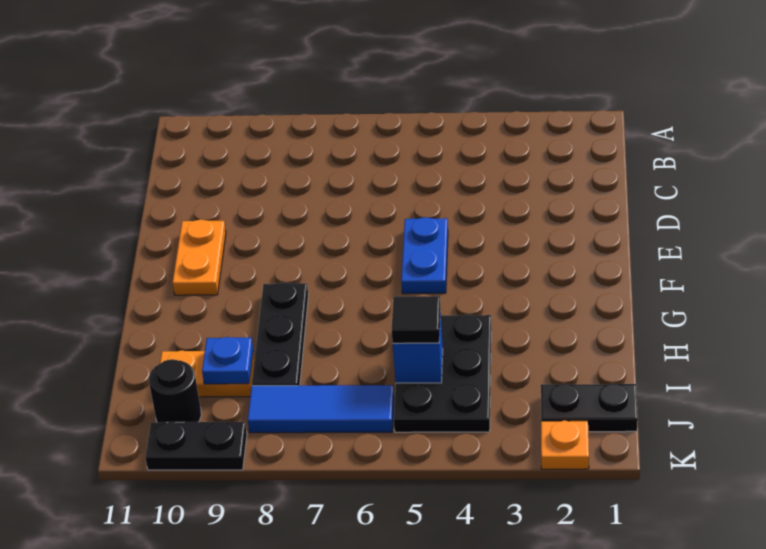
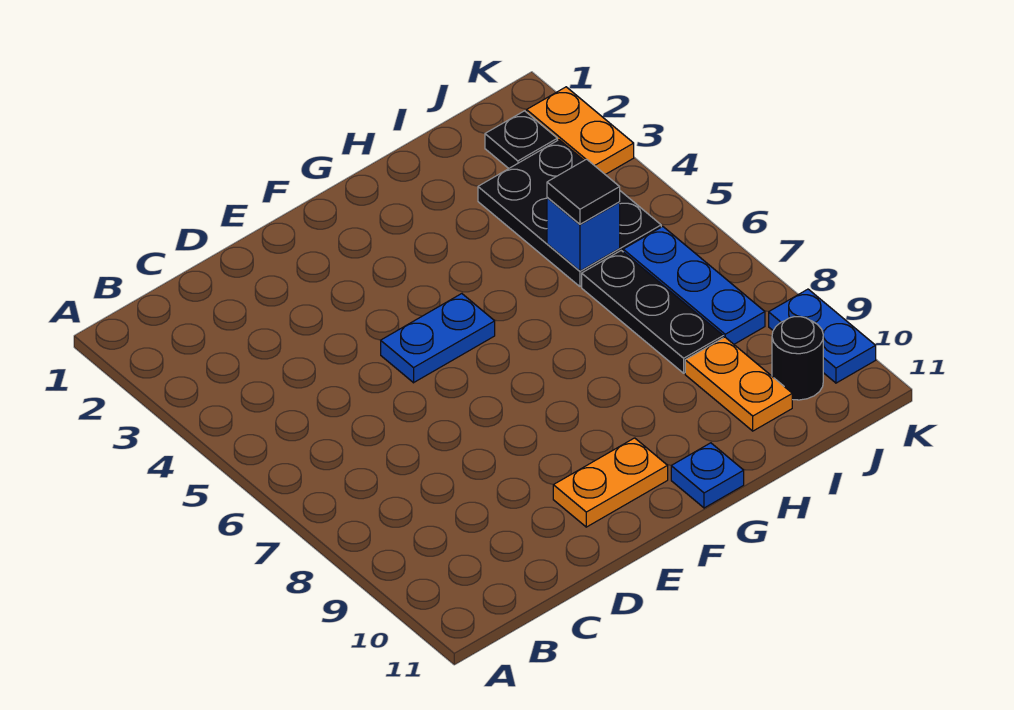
black 1x3 plate [252,282,308,386] -> black 1x3 plate turned to [582,251,723,373]
black 2x3 plate [394,314,491,432] -> black 2x3 plate turned to [478,140,661,287]
blue 1x1 plate [202,337,253,384] -> blue 1x1 plate moved to [671,443,744,508]
black 1x2 plate [541,384,638,432] -> black 1x1 plate [485,111,557,168]
blue 1x3 tile [248,385,394,433] -> blue 1x3 plate [623,226,765,344]
orange 1x1 plate [541,420,589,469] -> orange 1x2 plate [527,87,634,174]
black 1x2 plate [145,422,247,470] -> blue 1x2 plate [769,289,876,383]

